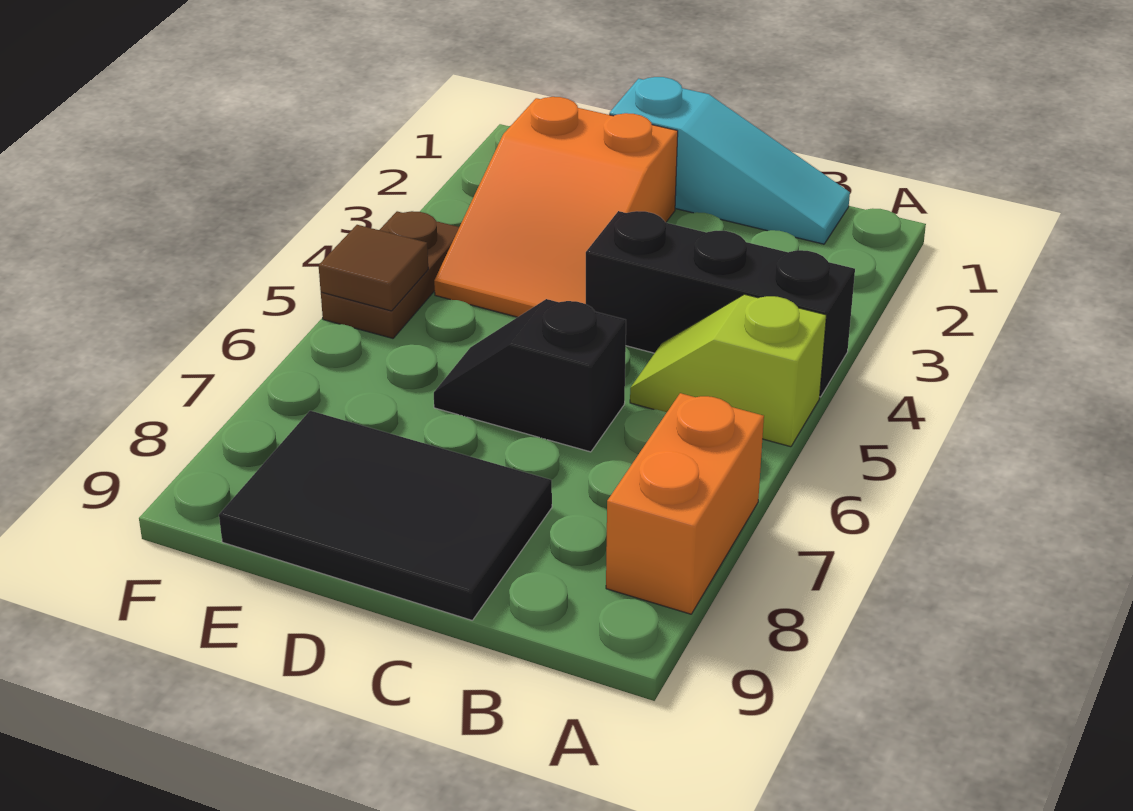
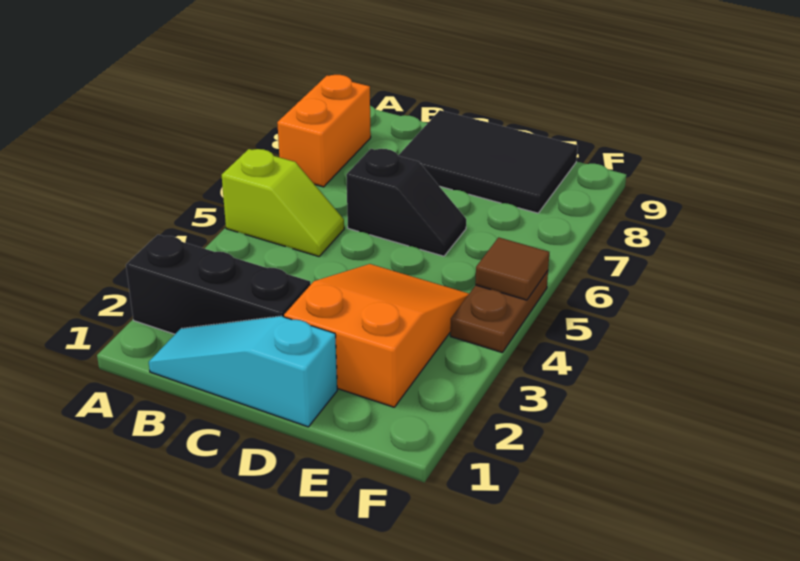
black 1x3 brick [586,211,855,397] -> black 1x3 brick moved to [126,235,311,334]

